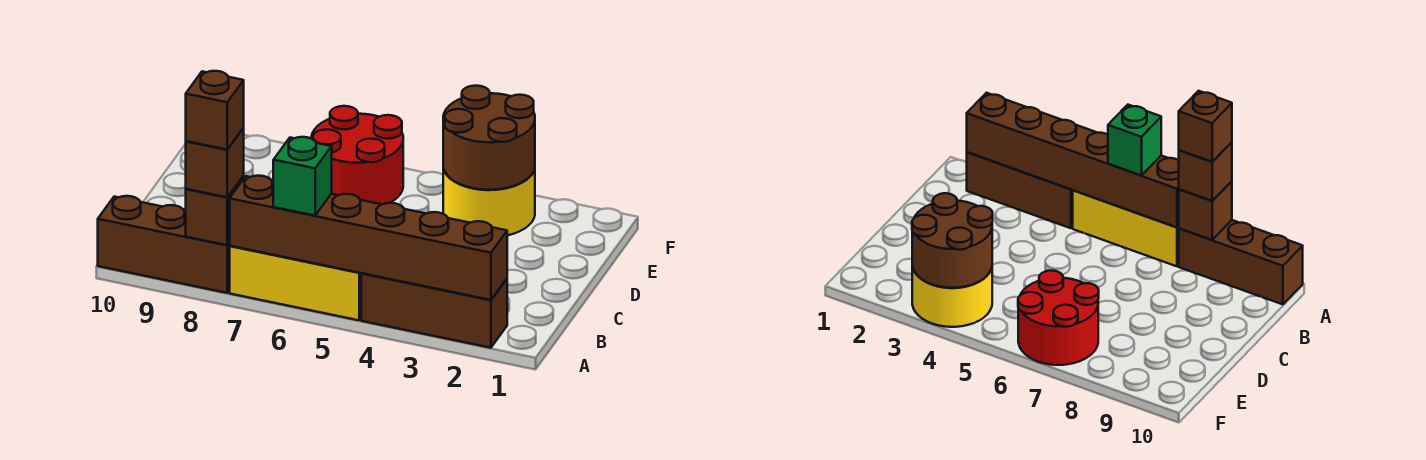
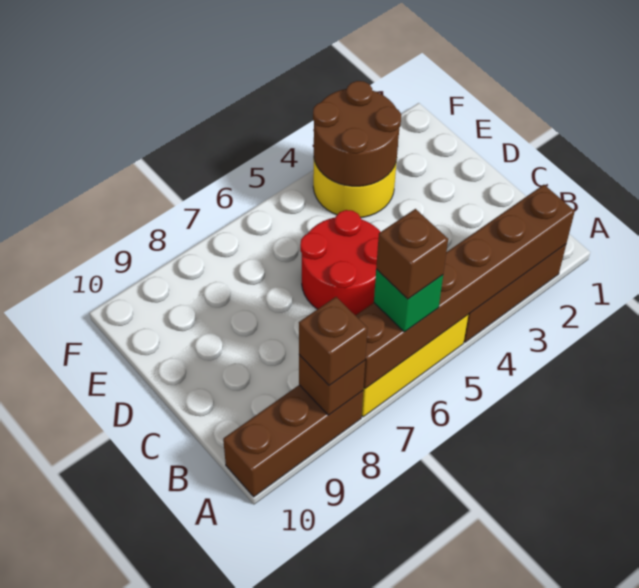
brown 1x1 brick [186,71,244,149] -> brown 1x1 brick moved to [376,209,448,299]
red 2x2 round brick [311,106,403,204] -> red 2x2 round brick moved to [300,210,380,315]

